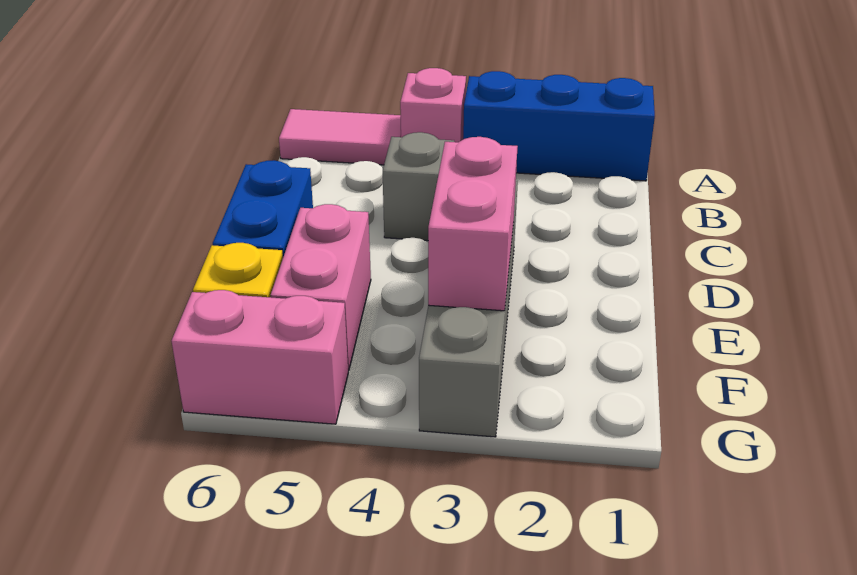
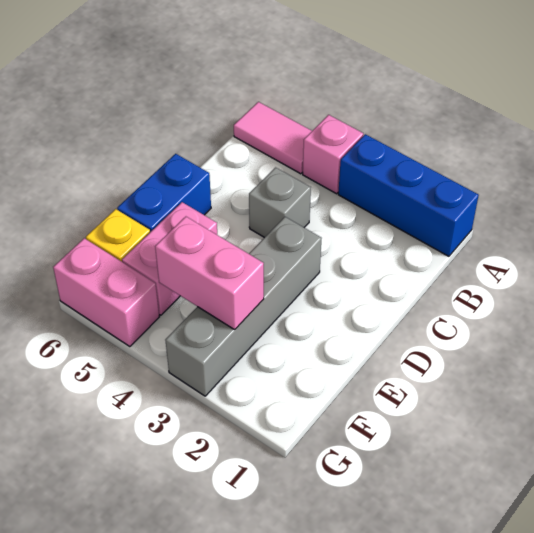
pink 1x2 brick [428,137,518,311] -> pink 1x2 brick turned to [155,217,264,330]

